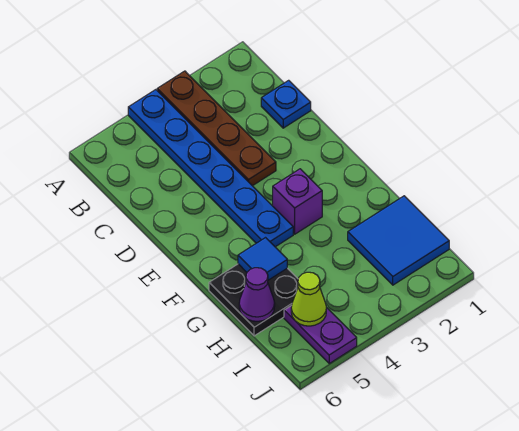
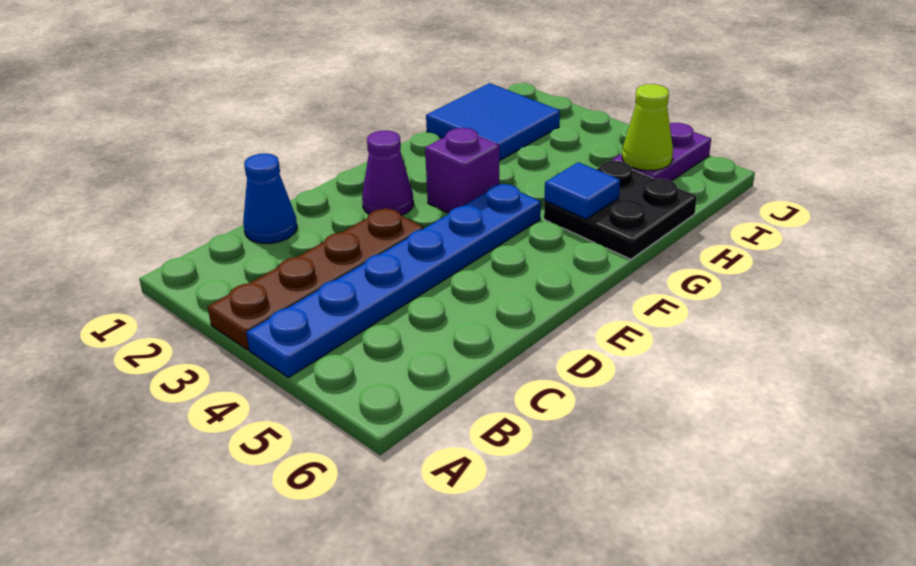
blue 1x1 plate [261,80,311,128] -> blue 1x1 cone [243,154,297,243]
purple 1x1 cone [239,268,275,321] -> purple 1x1 cone moved to [362,130,413,215]

